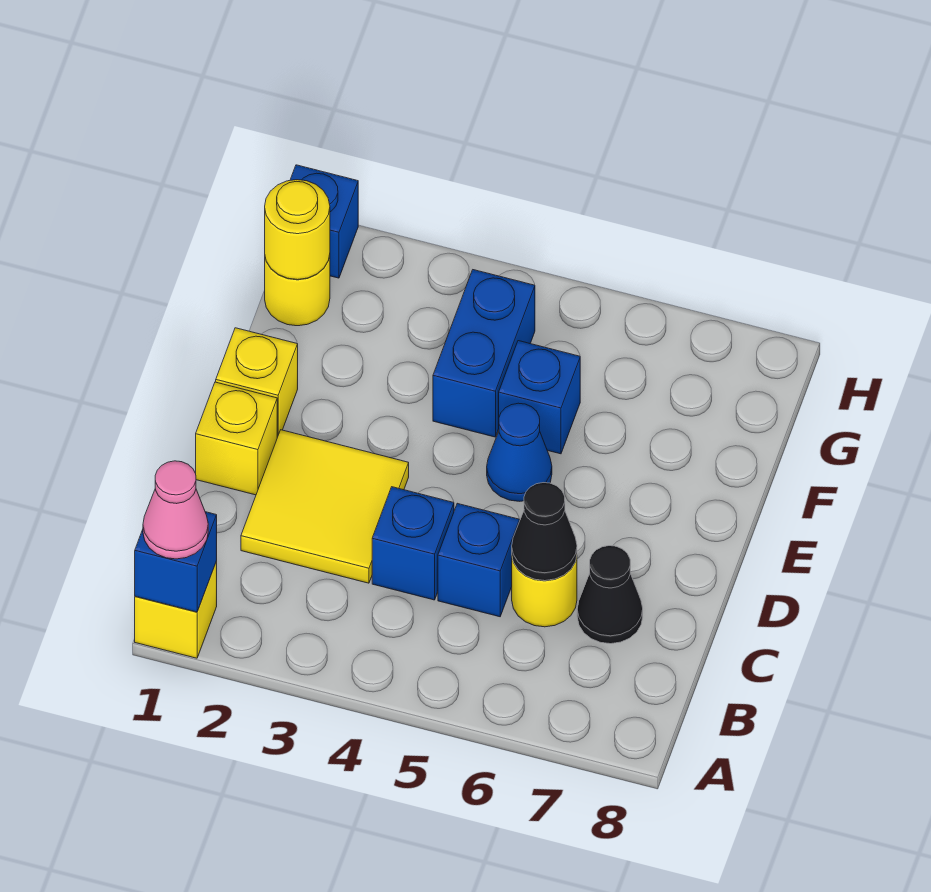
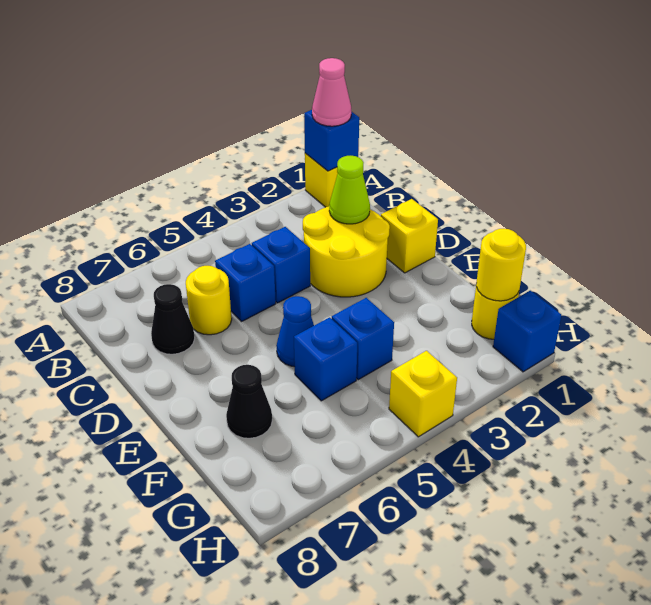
yellow 2x2 tile [241,430,409,583] -> yellow 2x2 round brick [303,207,390,297]
none -> lime 1x1 cone [329,156,370,224]
black 1x1 cone [512,483,577,581] -> black 1x1 cone moved to [226,365,272,438]
yellow 1x1 brick [216,328,298,437] -> yellow 1x1 brick moved to [389,351,457,437]
blue 1x2 brick [433,270,535,437] -> blue 1x1 brick [332,298,394,380]

